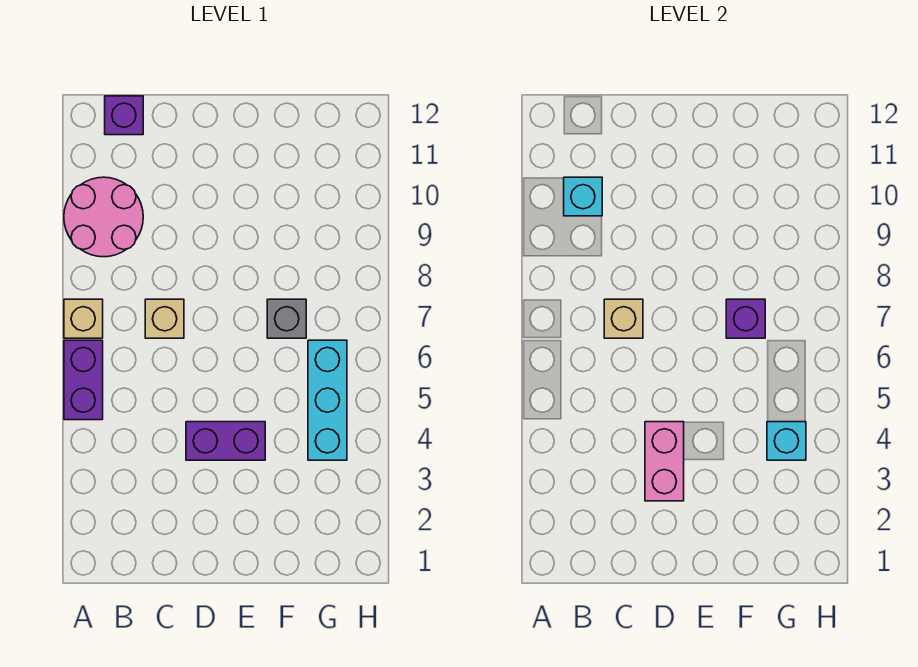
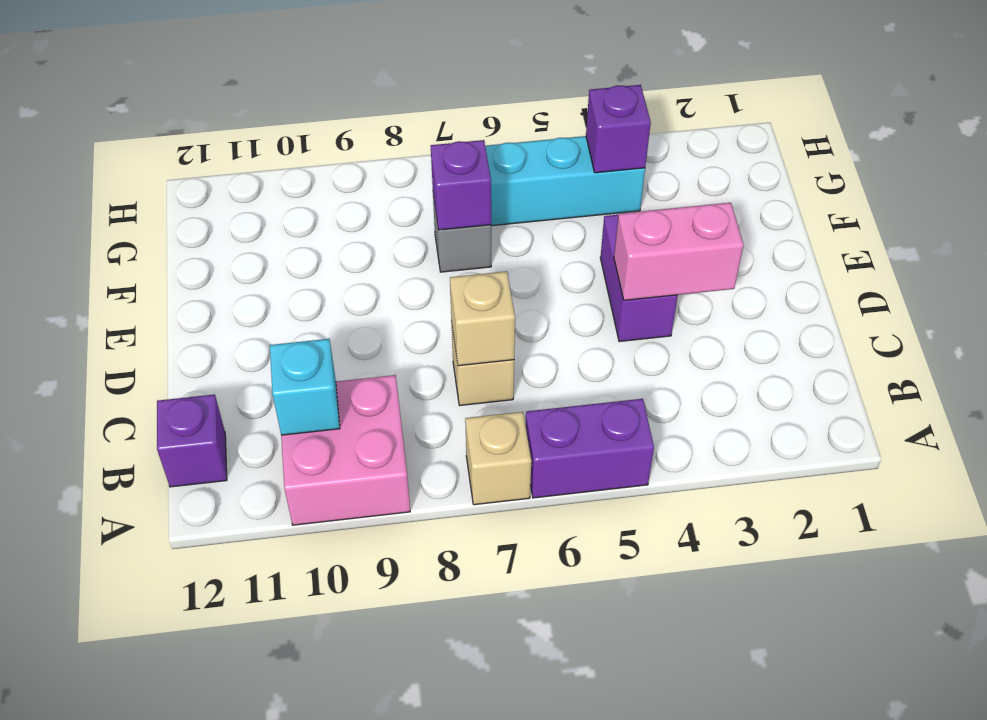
pink 2x2 round brick [64,177,143,257] -> pink 2x2 brick [281,375,410,525]
cyan 1x1 brick [767,422,806,460] -> purple 1x1 brick [586,85,651,173]

